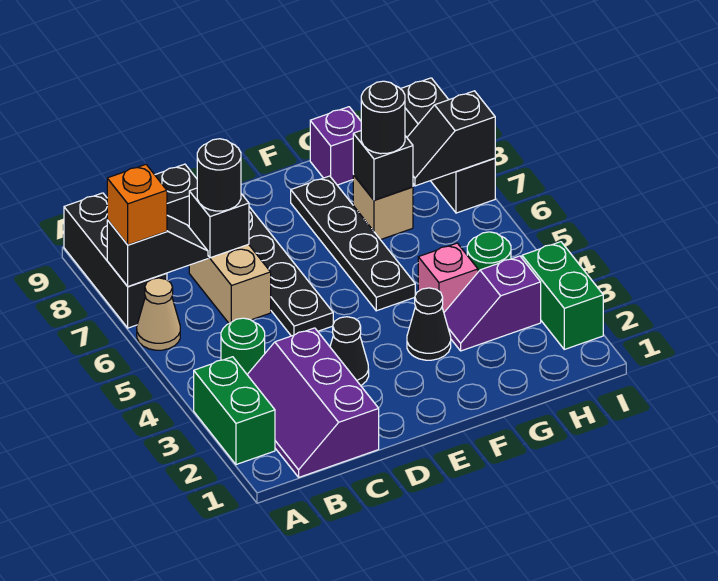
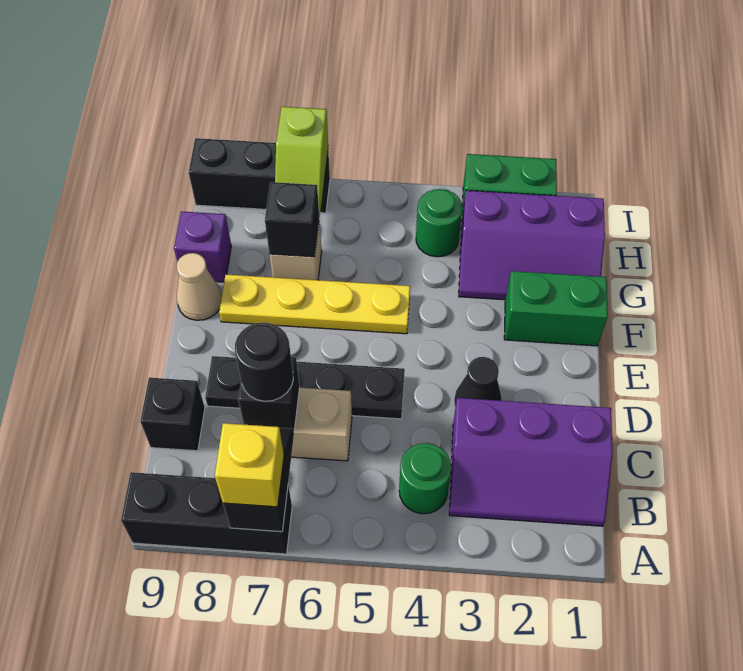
green 1x2 brick [194,357,275,465] -> green 1x2 brick moved to [504,271,608,346]
tan 1x1 cone [137,278,180,350] -> tan 1x1 cone moved to [177,253,222,320]
orange 1x1 brick [107,165,167,245] -> yellow 1x1 brick [215,423,284,507]
black 1x1 cone [407,288,451,360] -> none
black 1x4 plate [291,176,415,311] -> yellow 1x4 plate [219,274,410,334]
purple 1x2 slope [444,256,541,351] -> purple 2x3 slope [459,190,605,300]
pink 1x1 brick [418,243,478,312] -> none
black 1x1 round brick [361,81,405,154] -> none
black 1x2 slope [407,91,495,186] -> lime 1x2 slope [275,107,328,217]

